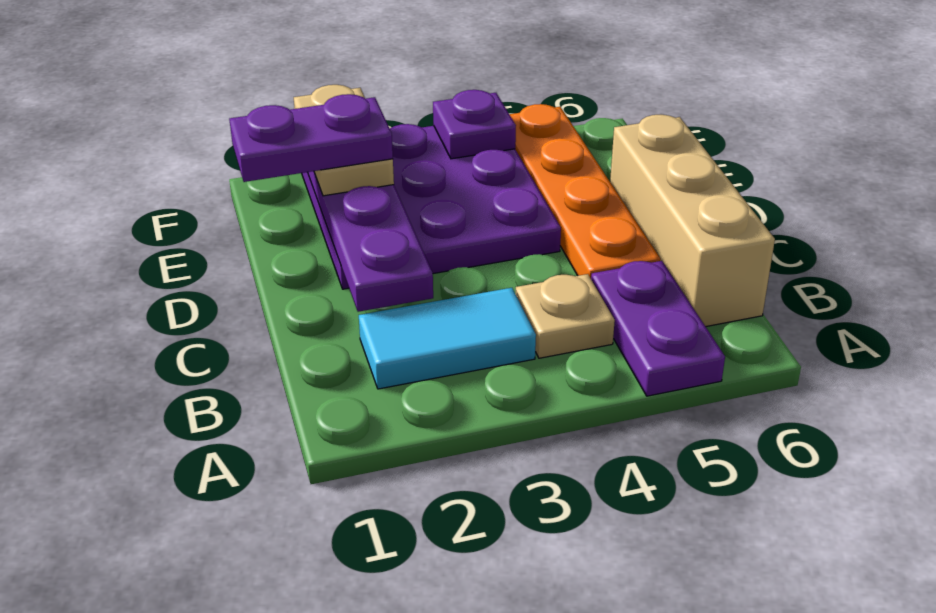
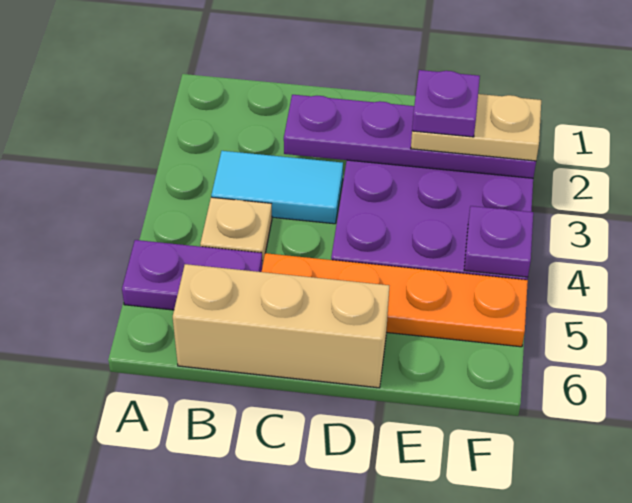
cyan 1x2 tile [359,288,536,389] -> cyan 1x2 tile turned to [211,151,343,224]
purple 1x2 plate [229,94,393,182] -> purple 1x1 plate [412,70,480,137]

